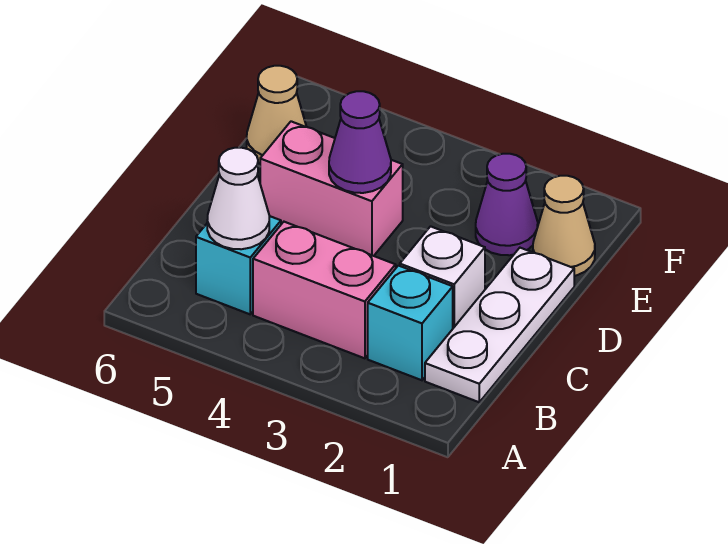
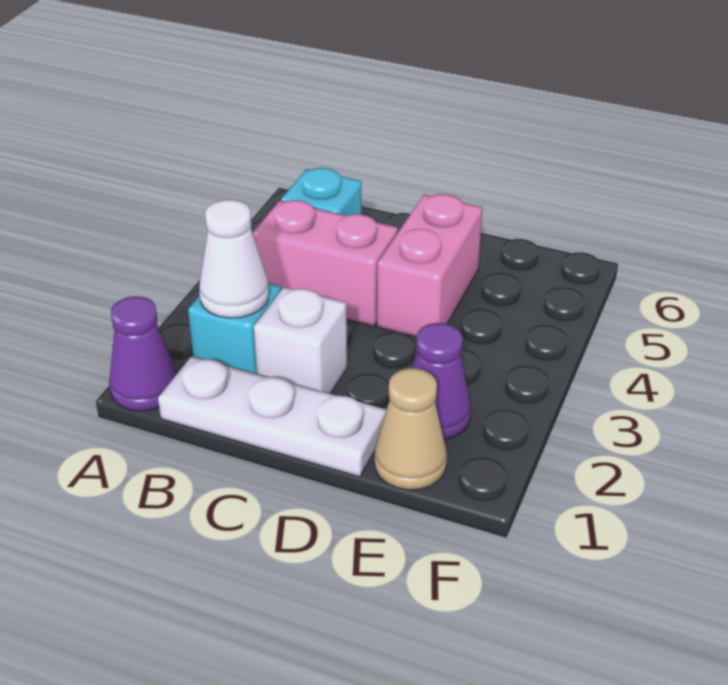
pink 1x2 brick [253,222,396,358] -> pink 1x2 brick turned to [252,200,398,326]
white 1x1 cone [207,148,269,249] -> white 1x1 cone moved to [199,200,269,318]
purple 1x1 cone [329,91,391,193] -> purple 1x1 cone moved to [109,296,177,411]
tan 1x1 cone [247,66,306,163] -> none

